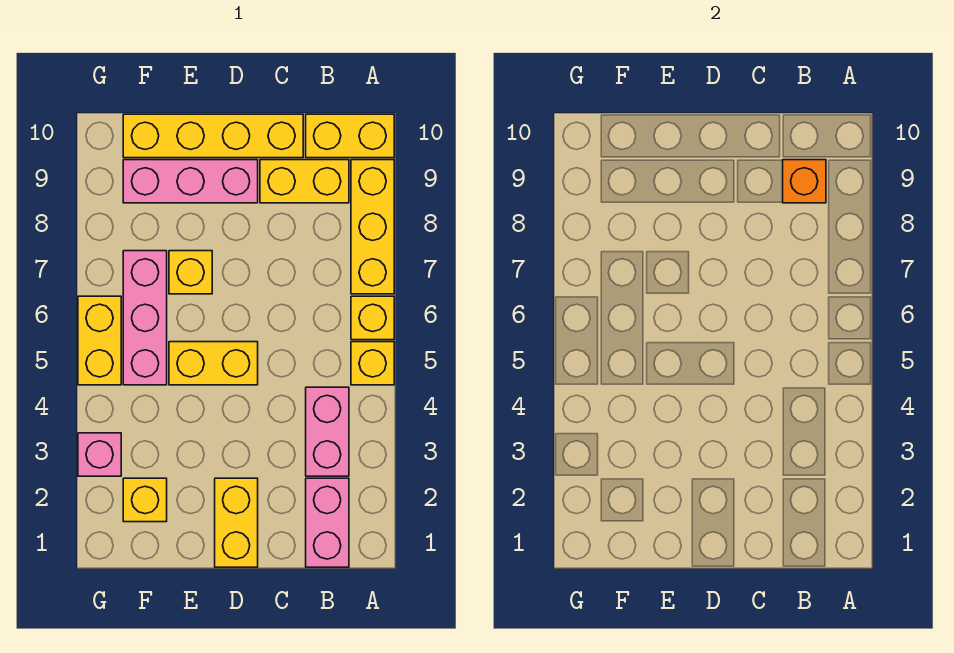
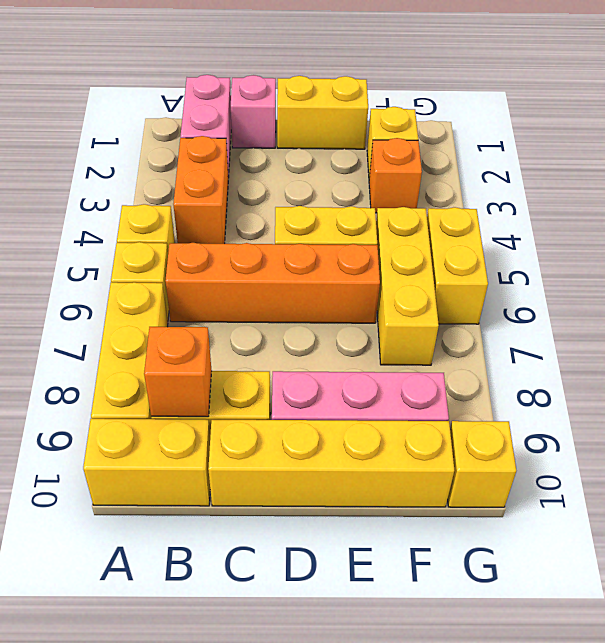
pink 1x2 brick [306,387,349,476] -> orange 1x2 brick [173,136,228,244]
none -> orange 1x4 brick [165,243,380,323]
yellow 1x2 brick [215,478,258,567] -> yellow 1x2 brick turned to [277,76,368,149]
yellow 1x1 brick [169,251,212,294] -> yellow 1x1 brick moved to [448,421,516,507]
none -> orange 1x1 brick [369,138,422,213]
pink 1x3 brick [123,251,167,385] -> yellow 1x3 brick [376,207,439,365]
pink 1x1 brick [78,433,121,476] -> pink 1x1 brick moved to [231,75,276,148]

